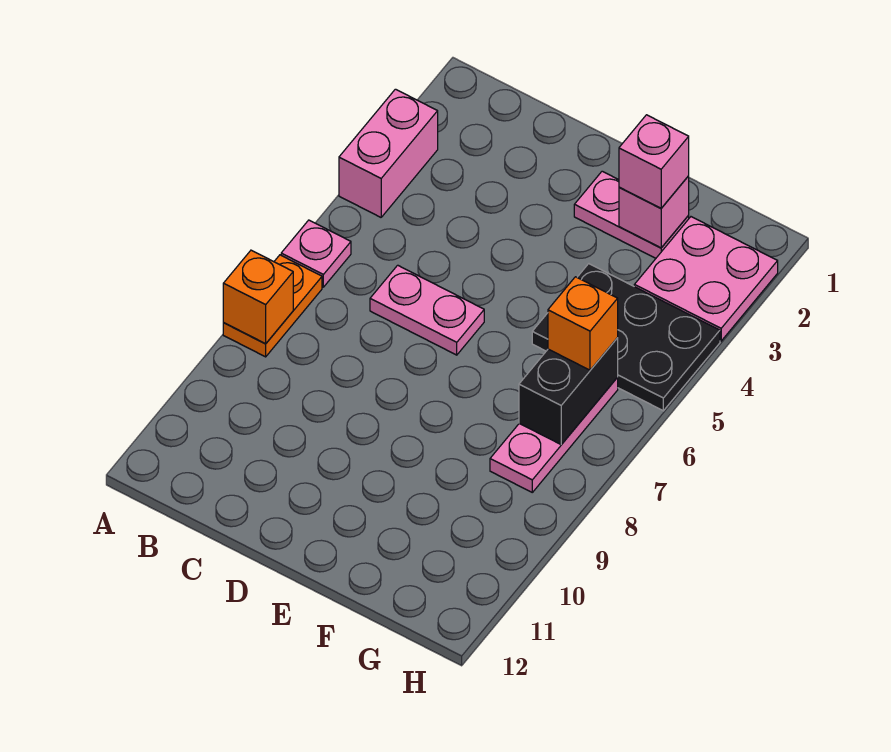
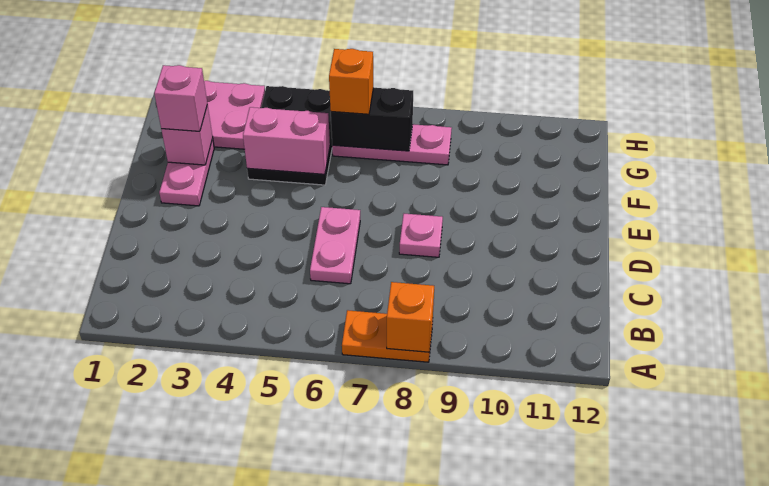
pink 1x2 brick [339,89,438,217] -> pink 1x2 brick moved to [243,107,330,174]
pink 1x1 plate [281,220,351,287] -> pink 1x1 plate moved to [399,214,443,257]

